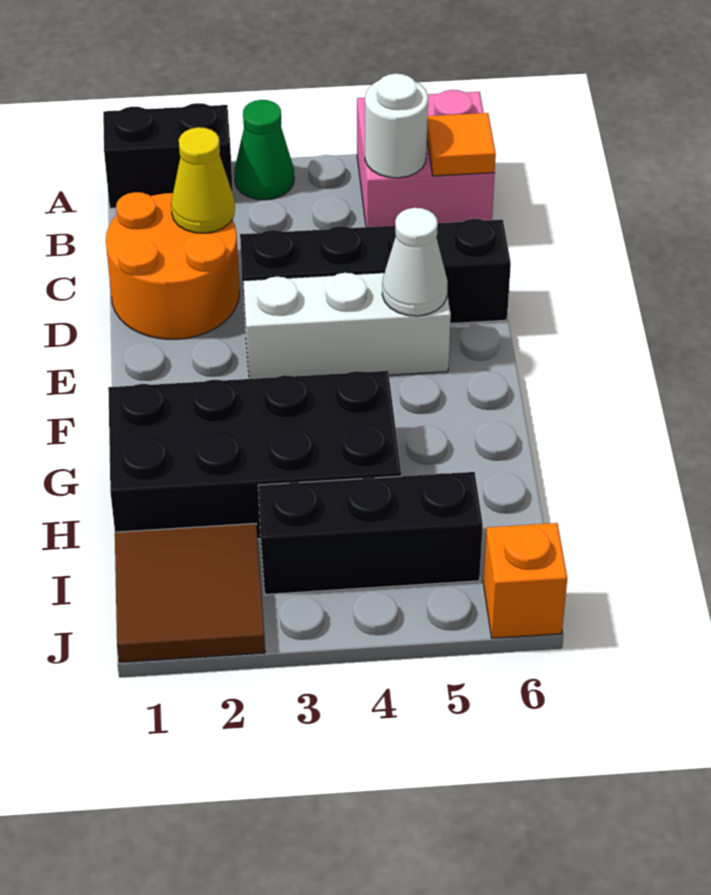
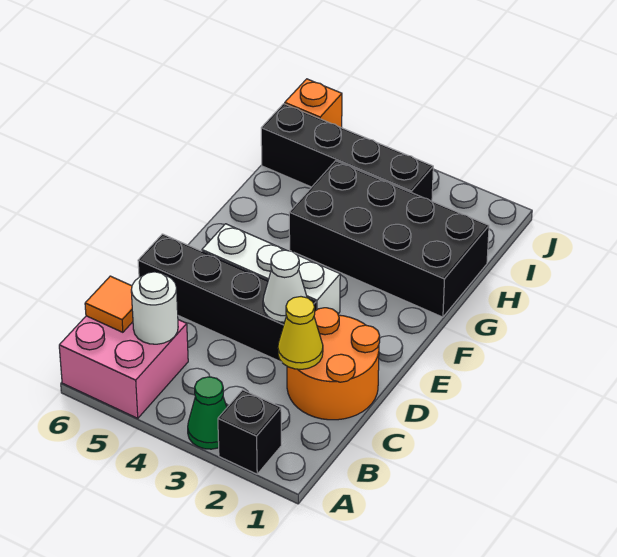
black 1x2 brick [103,103,233,208] -> black 1x1 brick [218,390,281,474]
white 1x1 cone [382,208,448,316] -> white 1x1 cone moved to [263,250,307,322]
brown 2x2 tile [115,524,265,663] -> none
black 1x3 brick [258,472,483,595] -> black 1x4 brick [261,104,433,201]

